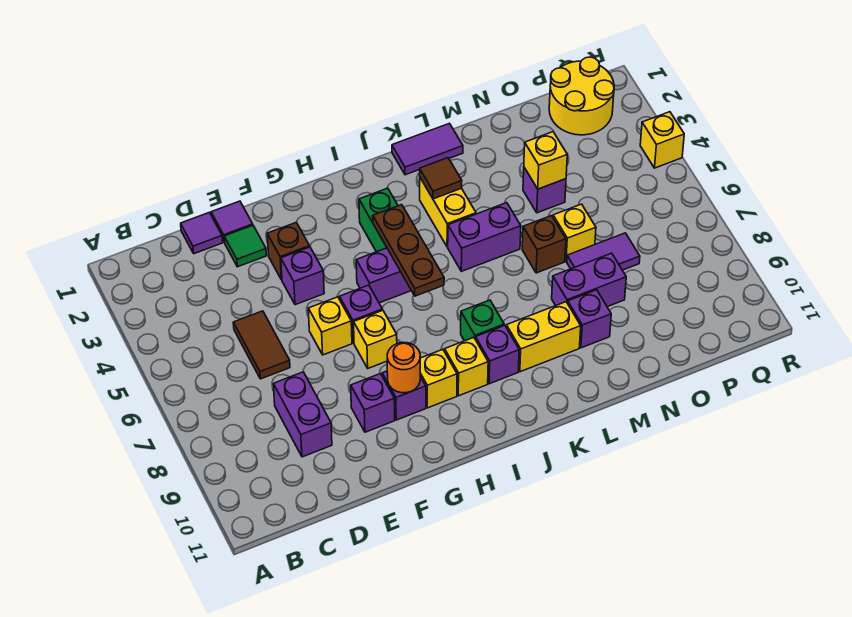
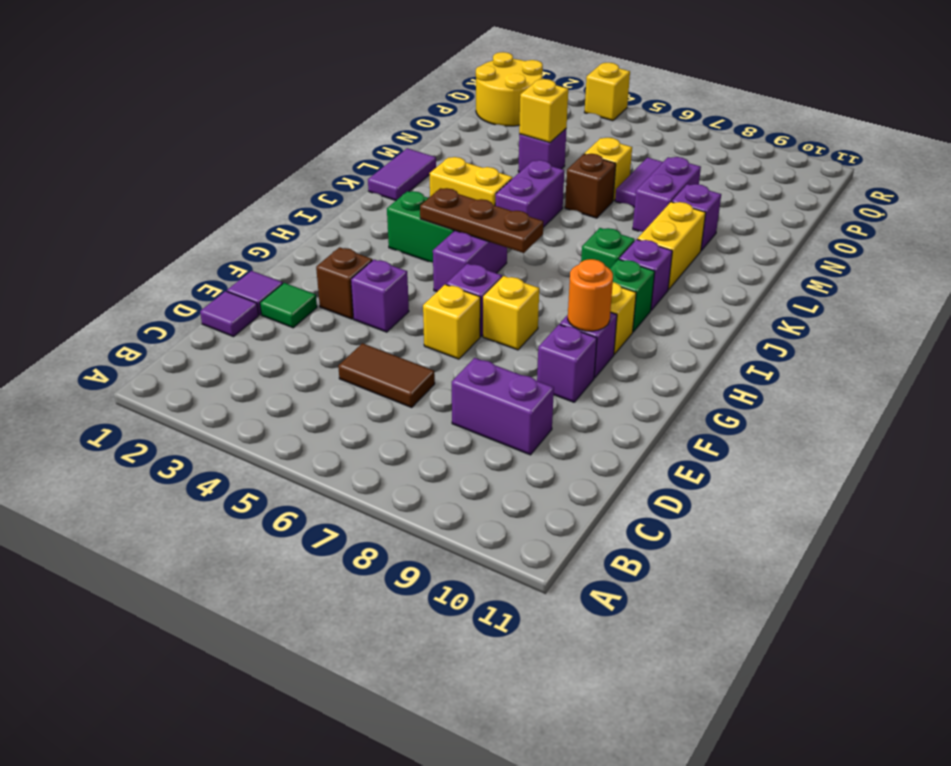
yellow 1x1 brick [445,337,488,396] -> green 1x1 brick [610,259,655,332]
brown 1x1 tile [420,158,462,199] -> none

